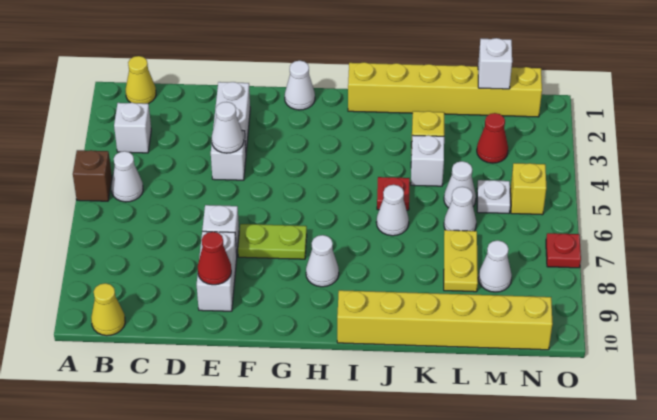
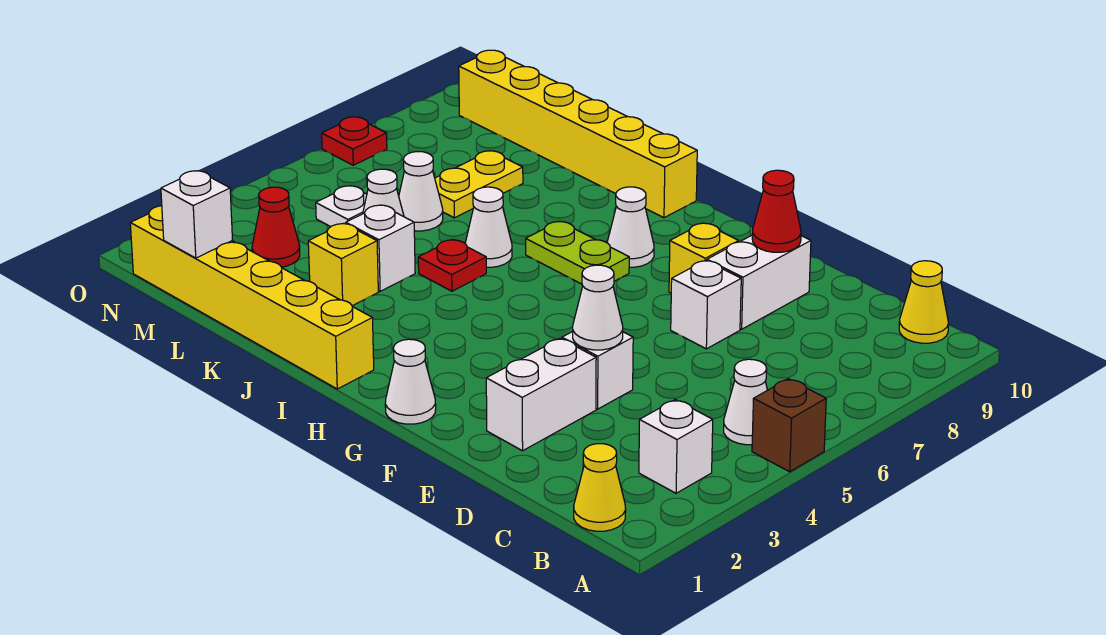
lime 1x2 plate [238,224,307,259] -> lime 1x2 plate moved to [526,221,629,284]
white 1x1 cone [478,240,512,292] -> none
yellow 1x1 brick [510,163,546,215] -> yellow 1x1 brick moved to [669,223,739,293]

